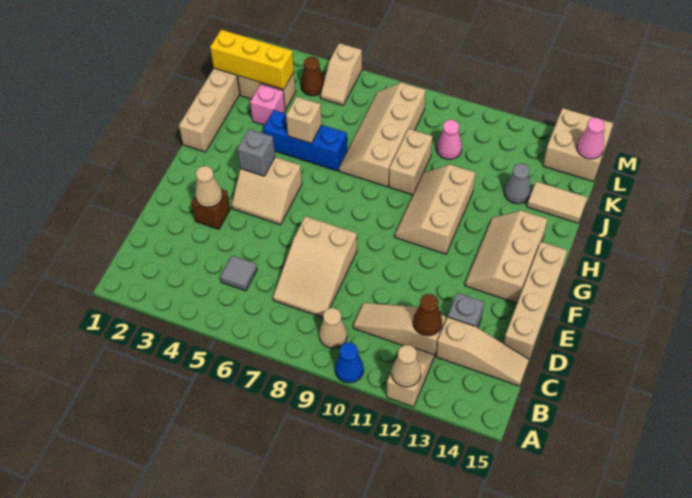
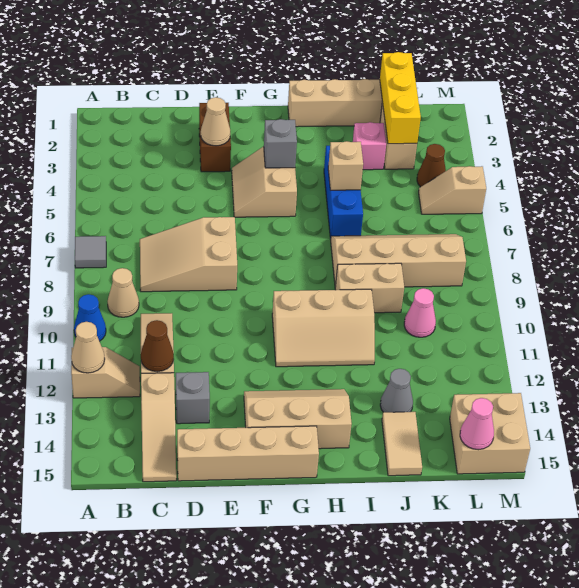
grey 1x1 tile [220,256,257,291] -> grey 1x1 tile moved to [75,236,106,268]
brown 1x1 brick [191,189,230,229] -> brown 1x2 brick [199,103,231,172]
tan 2x3 slope [395,165,475,254] -> tan 2x3 slope turned to [272,289,375,367]

